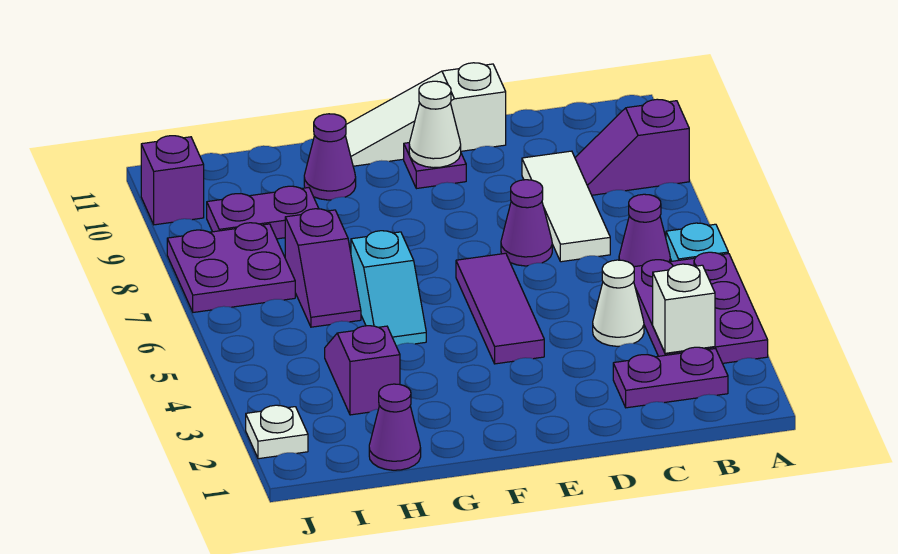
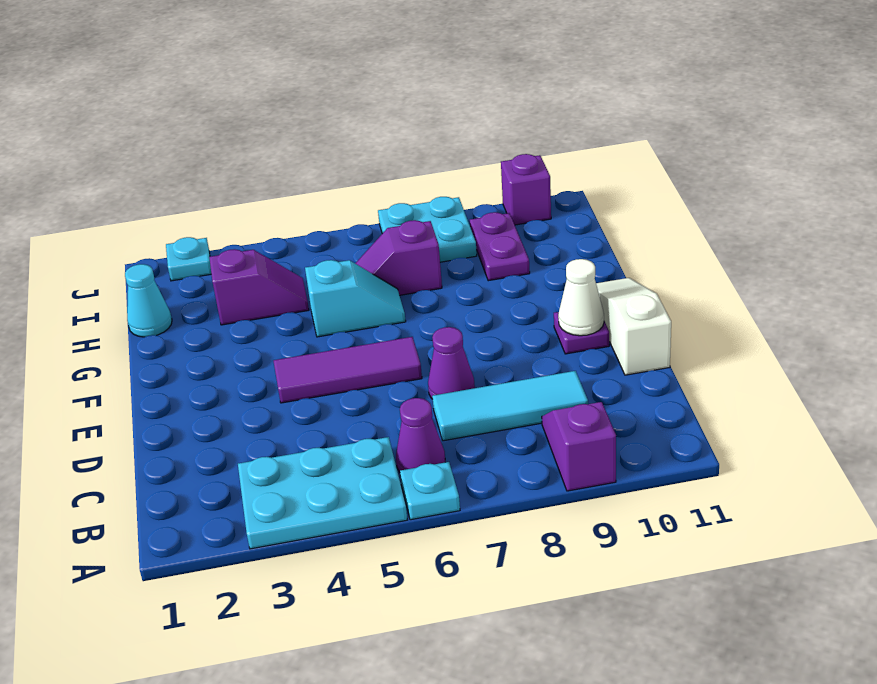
purple 2x3 plate [634,252,768,363] -> cyan 2x3 plate [238,437,407,549]
purple 1x2 plate [613,347,728,408] -> none
white 1x1 brick [653,264,715,353] -> none
white 1x1 cone [593,260,644,346] -> none
white 1x3 tile [522,151,610,262] -> cyan 1x3 tile [432,371,588,441]
cyan 1x2 slope [351,231,426,346] -> cyan 1x2 slope turned to [305,260,406,337]
purple 1x1 cone [304,114,356,200] -> none
purple 1x1 cone [369,384,421,470] -> cyan 1x1 cone [125,264,172,337]
purple 2x2 plate [167,223,295,312] -> cyan 2x2 plate [378,197,477,262]
white 1x1 plate [246,405,308,459] -> cyan 1x1 plate [166,237,211,281]

